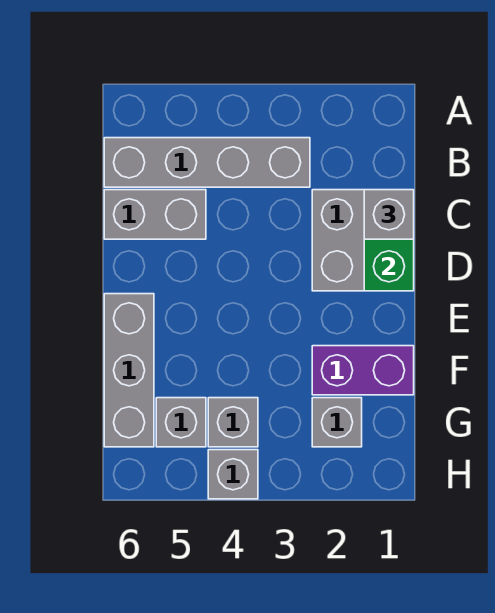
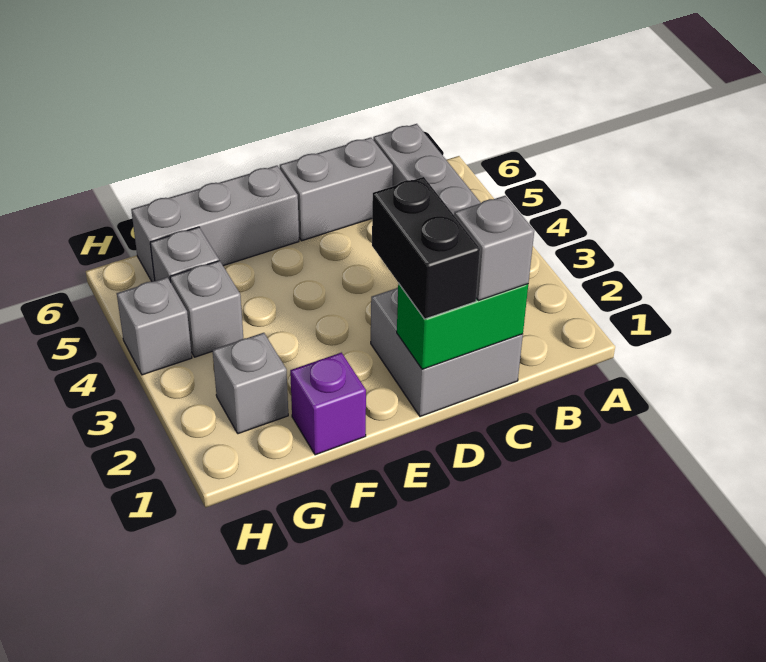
grey 1x2 brick [104,190,206,239] -> grey 1x2 brick turned to [280,138,393,241]
none -> black 1x2 brick [372,177,480,319]
purple 1x2 brick [312,346,414,395] -> purple 1x1 brick [290,353,366,455]

